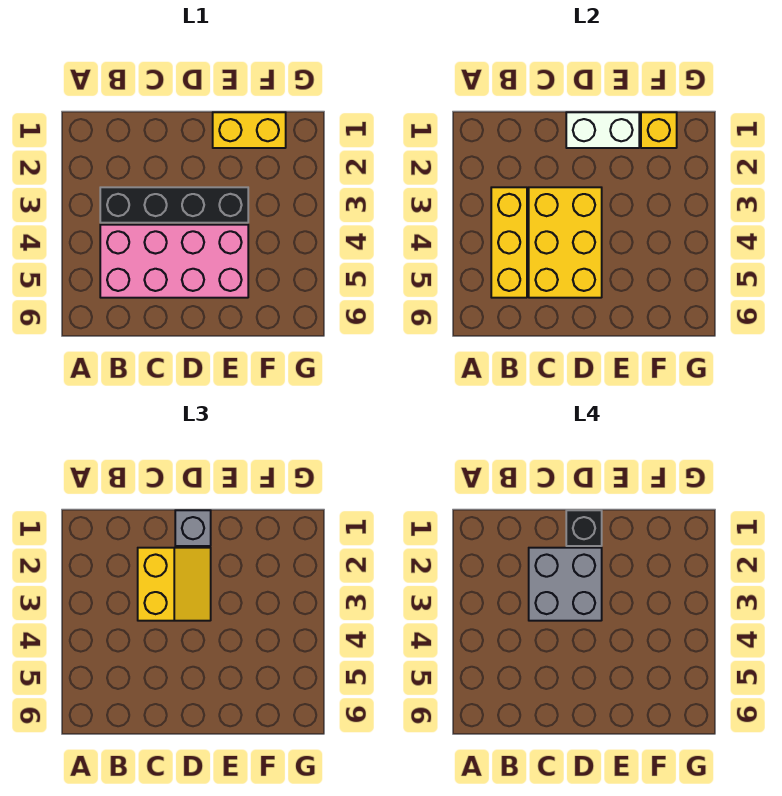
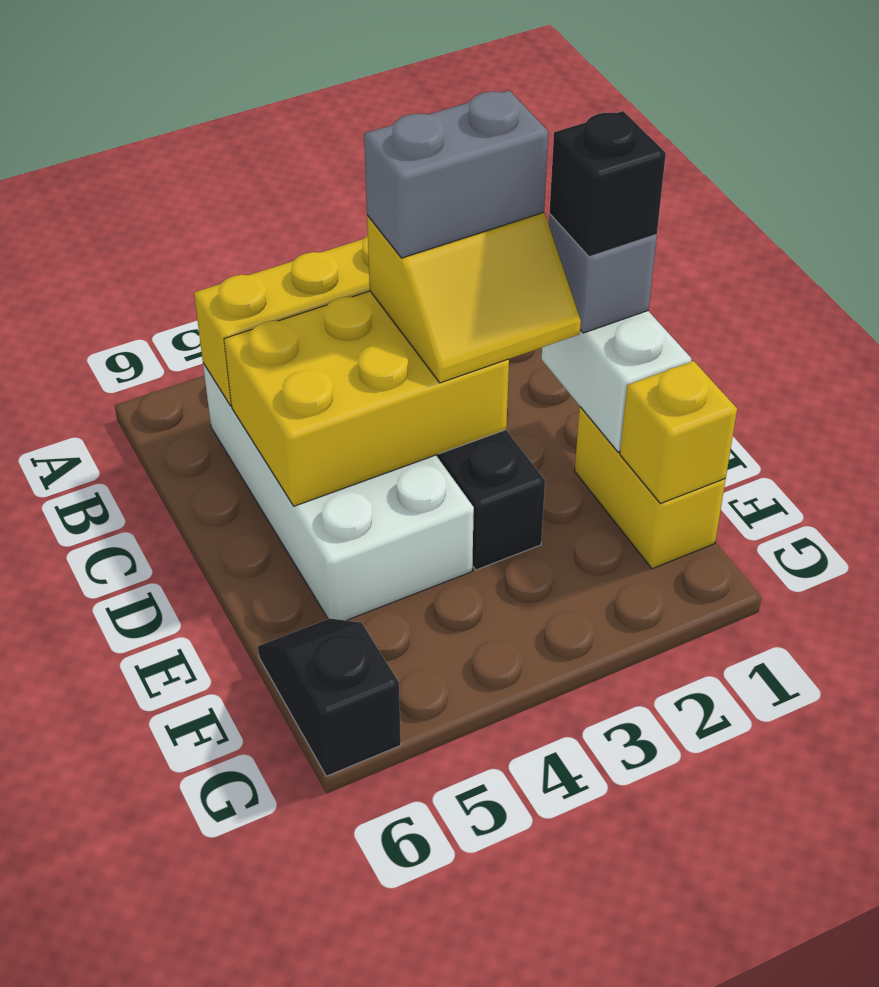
pink 2x4 brick [100,225,248,298] -> white 2x4 brick [203,363,474,620]
grey 2x2 brick [529,548,602,621] -> grey 1x2 brick [364,91,548,258]
none -> black 1x2 slope [258,618,401,776]

